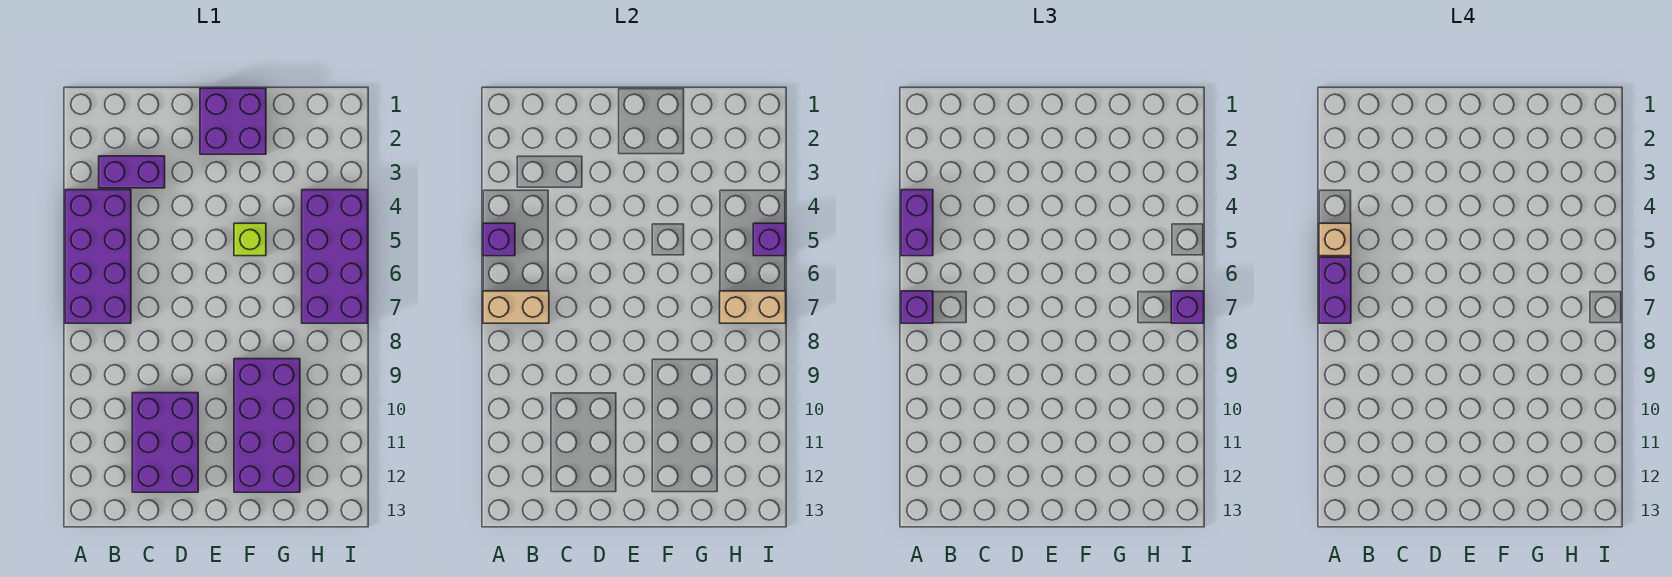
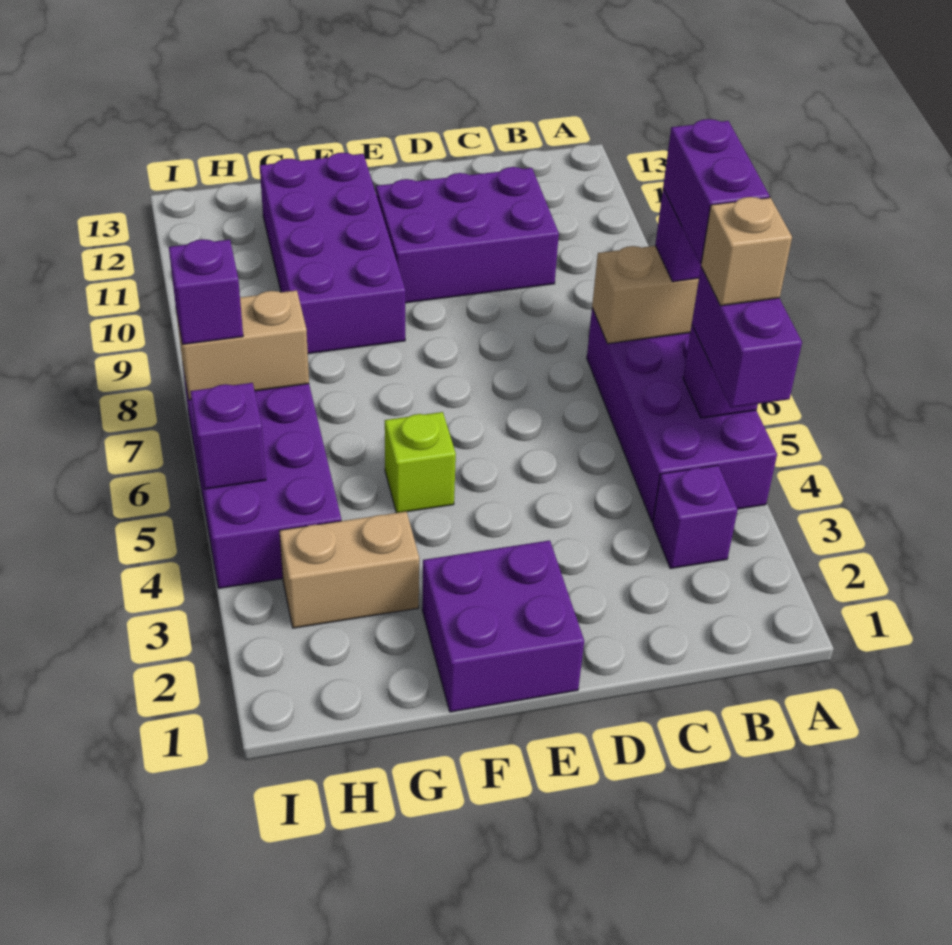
purple 1x2 brick [99,156,165,188] -> purple 1x1 brick [653,465,738,569]
purple 2x3 brick [132,393,198,492] -> purple 2x3 brick turned to [376,167,559,303]
none -> tan 1x2 brick [280,511,419,628]

